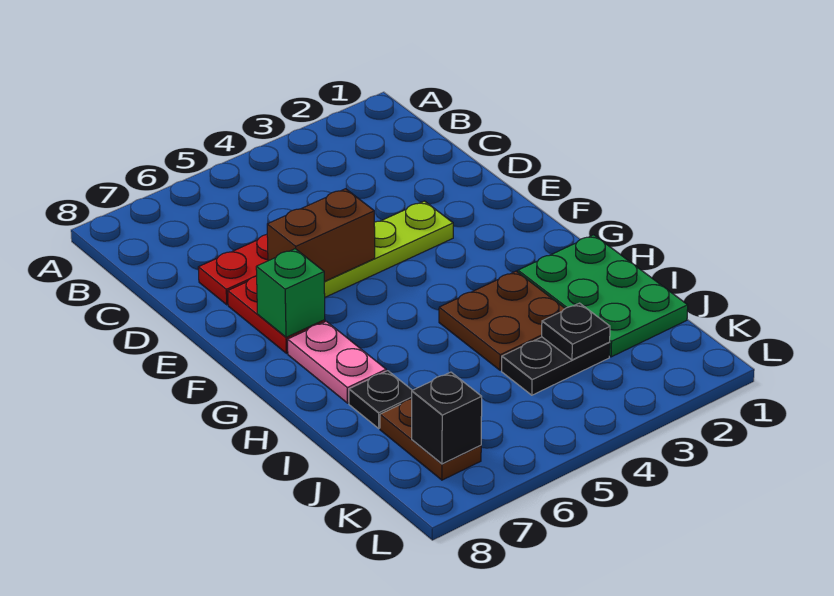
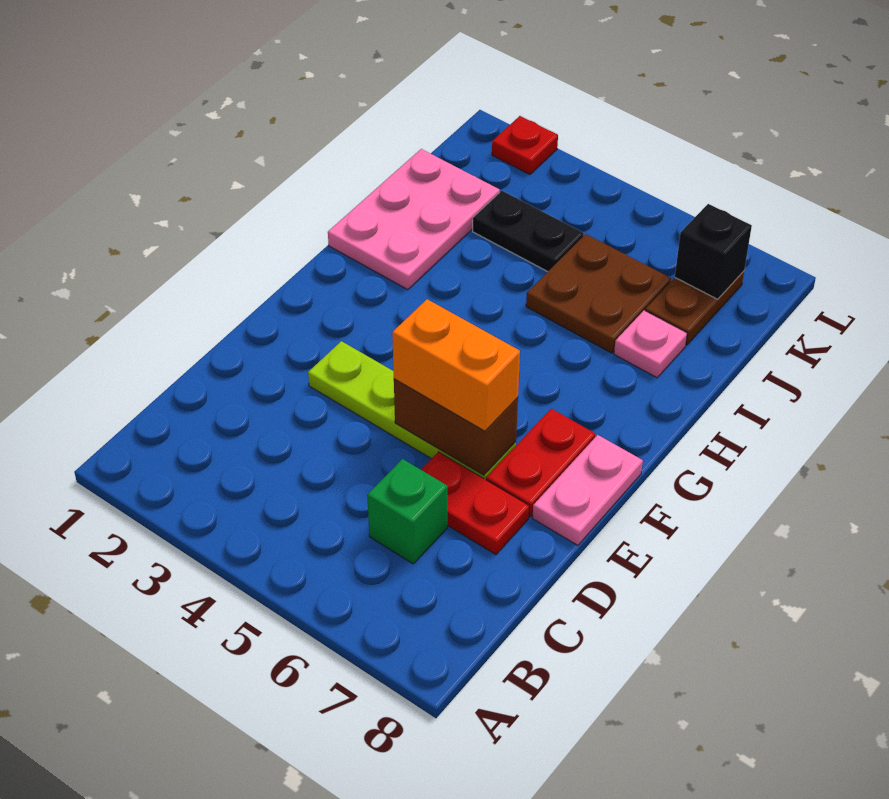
none -> orange 1x2 brick [392,299,520,431]
green 1x1 brick [256,249,325,337] -> green 1x1 brick moved to [367,459,447,564]
pink 1x2 plate [288,321,386,403] -> pink 1x2 plate moved to [533,435,643,545]
green 2x3 plate [518,235,688,357] -> pink 2x3 plate [328,149,500,290]
brown 2x2 plate [439,271,565,370] -> brown 2x2 plate moved to [526,234,671,353]
black 1x1 plate [349,371,412,428] -> pink 1x1 plate [614,310,687,378]
black 1x1 plate [542,303,610,360] -> none
none -> red 1x1 plate [492,116,558,174]

